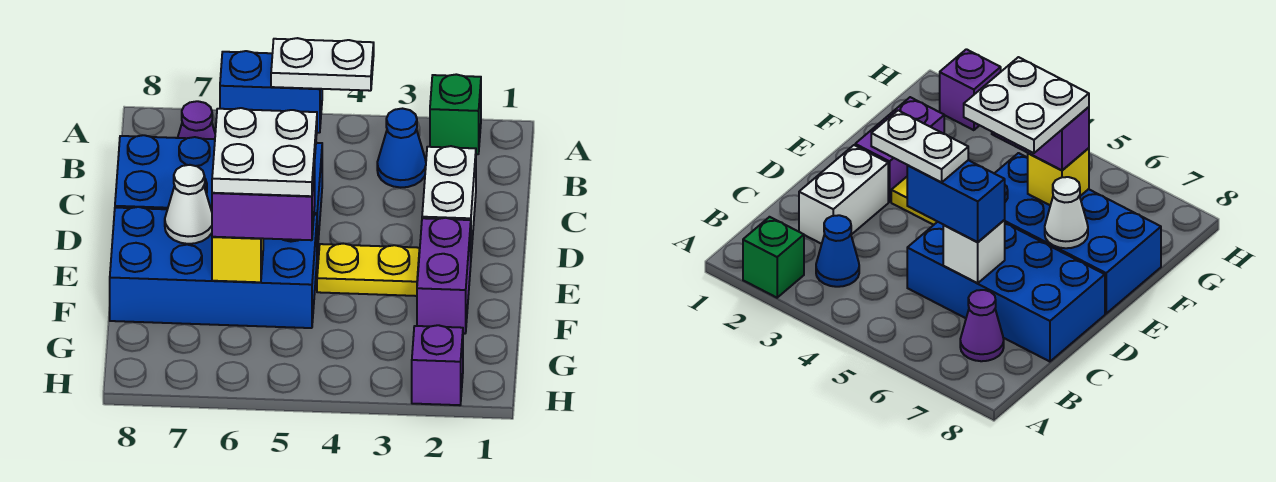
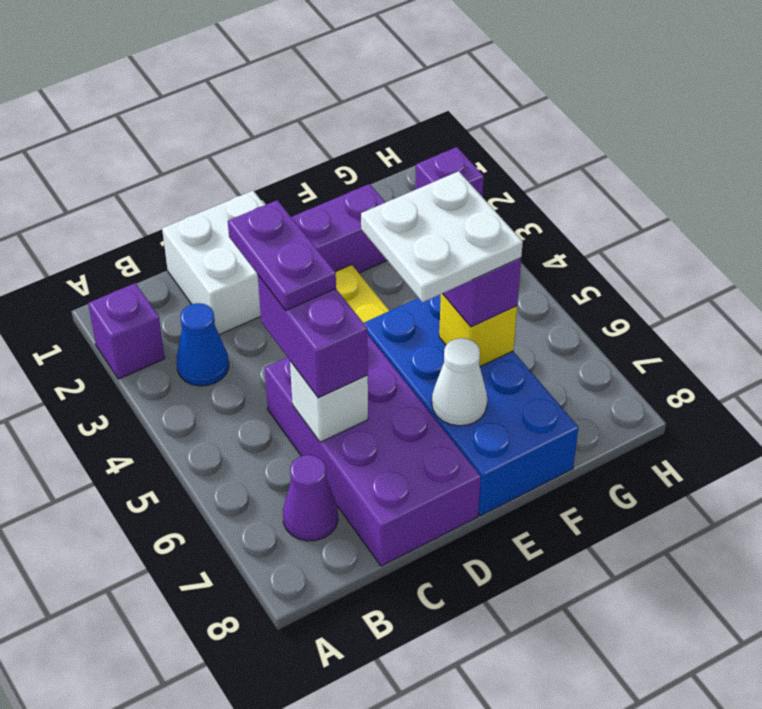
green 1x1 brick [430,74,481,154] -> purple 1x1 brick [88,283,165,379]
white 1x2 brick [422,146,476,253] -> white 2x2 brick [162,191,265,335]
white 1x2 plate [271,38,374,91] -> purple 1x2 plate [228,200,336,310]
blue 2x4 brick [115,135,322,253] -> purple 2x4 brick [265,334,481,566]
blue 1x2 brick [220,51,322,133] -> purple 1x2 brick [258,275,368,398]

